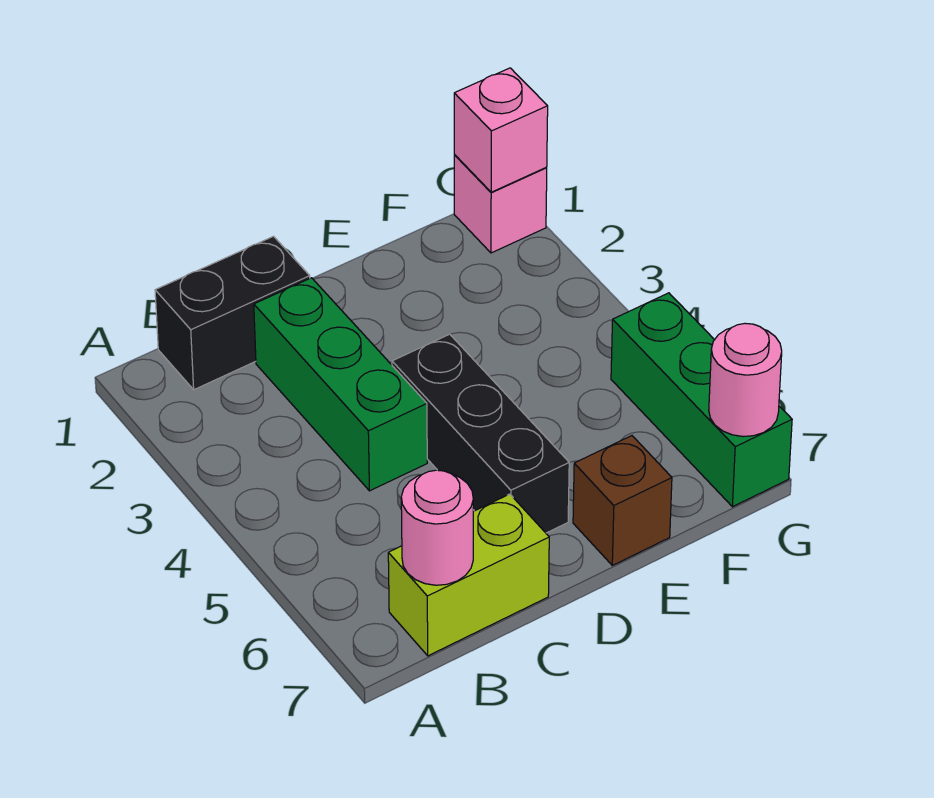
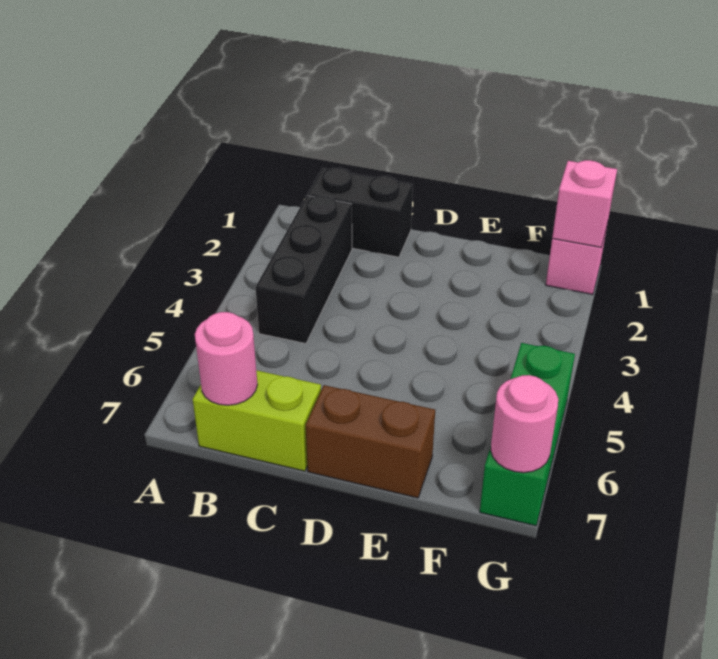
green 1x3 brick [254,278,427,491] -> none
black 1x3 brick [392,334,569,533] -> black 1x3 brick moved to [256,196,352,344]
brown 1x1 brick [573,436,672,565] -> brown 1x2 brick [306,385,435,498]

